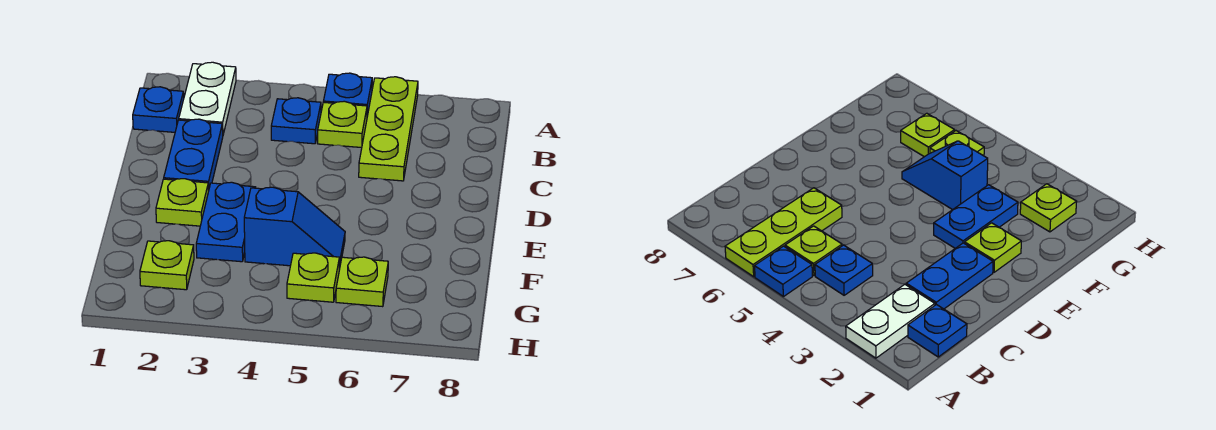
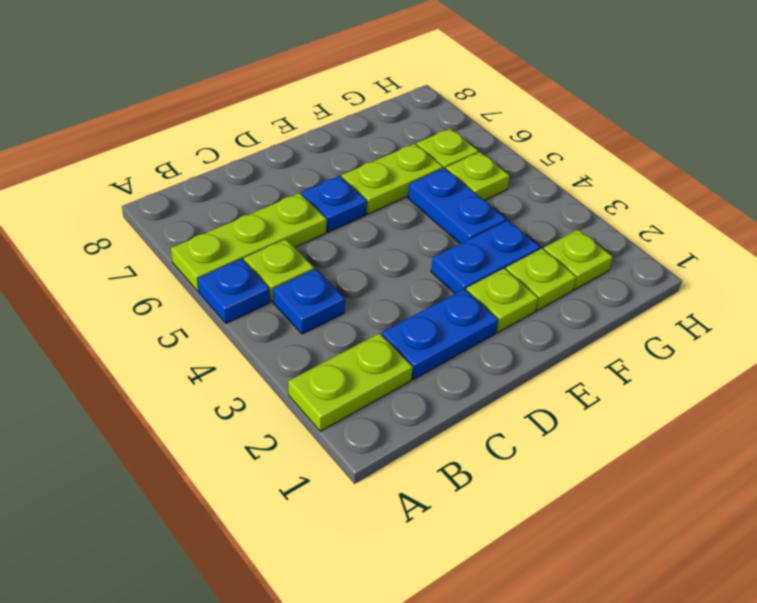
white 1x2 plate [179,62,236,134] -> lime 1x2 plate [288,333,413,431]
blue 1x1 plate [133,87,184,132] -> blue 1x1 plate moved to [301,176,367,232]
none -> lime 1x2 plate [341,144,443,214]
none -> lime 1x1 plate [506,249,576,311]
blue 1x2 slope [244,187,345,270] -> blue 1x2 plate [408,168,506,244]

